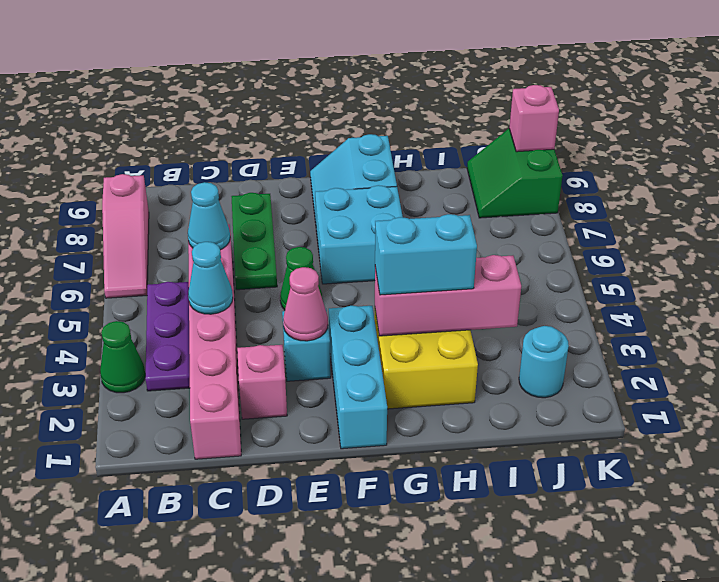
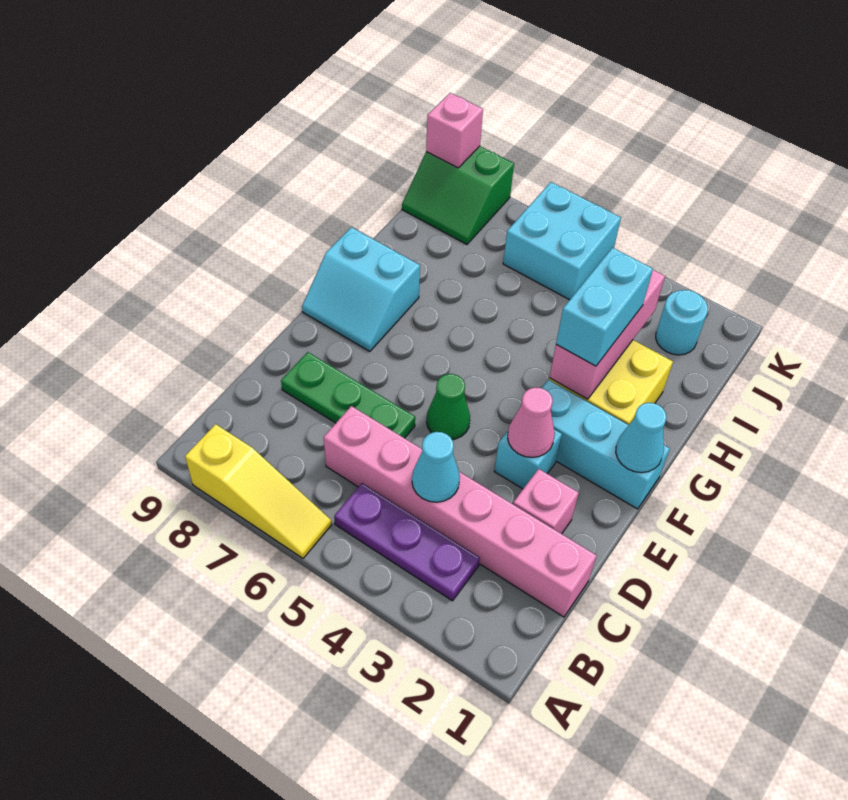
green 1x1 cone [100,321,145,393] -> none
pink 1x3 slope [102,174,149,298] -> yellow 1x3 slope [185,424,332,558]
cyan 1x1 cone [188,182,230,250] -> cyan 1x1 cone moved to [616,403,667,473]
cyan 2x2 brick [315,185,403,284] -> cyan 2x2 brick moved to [503,182,621,300]

